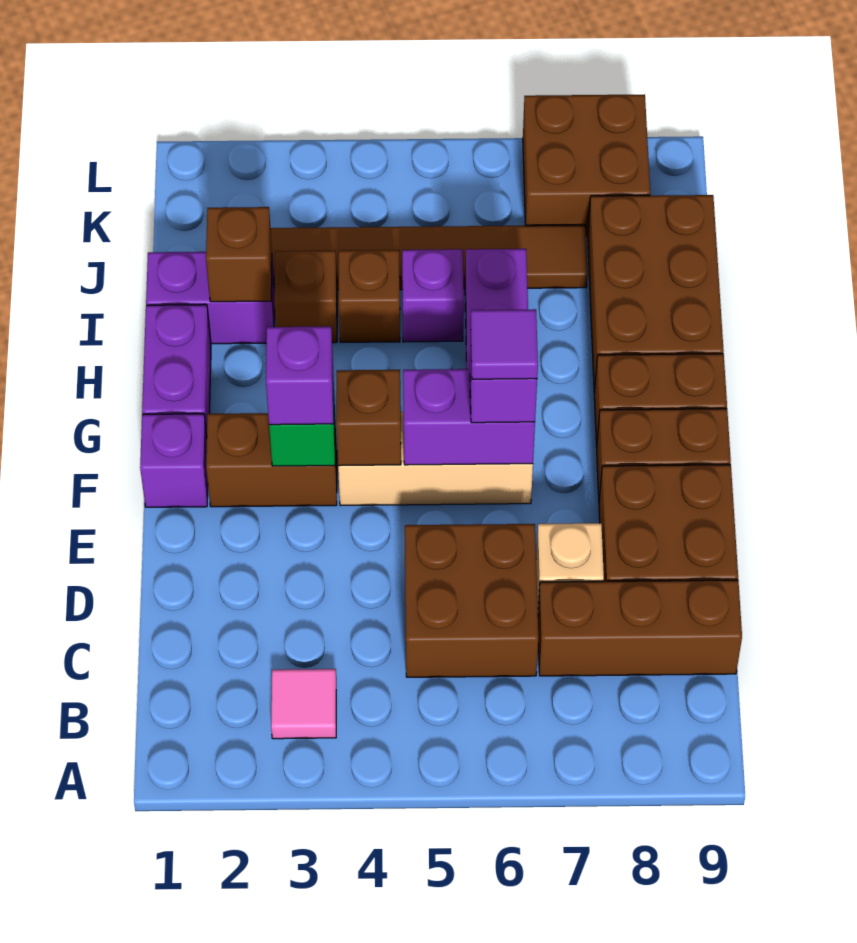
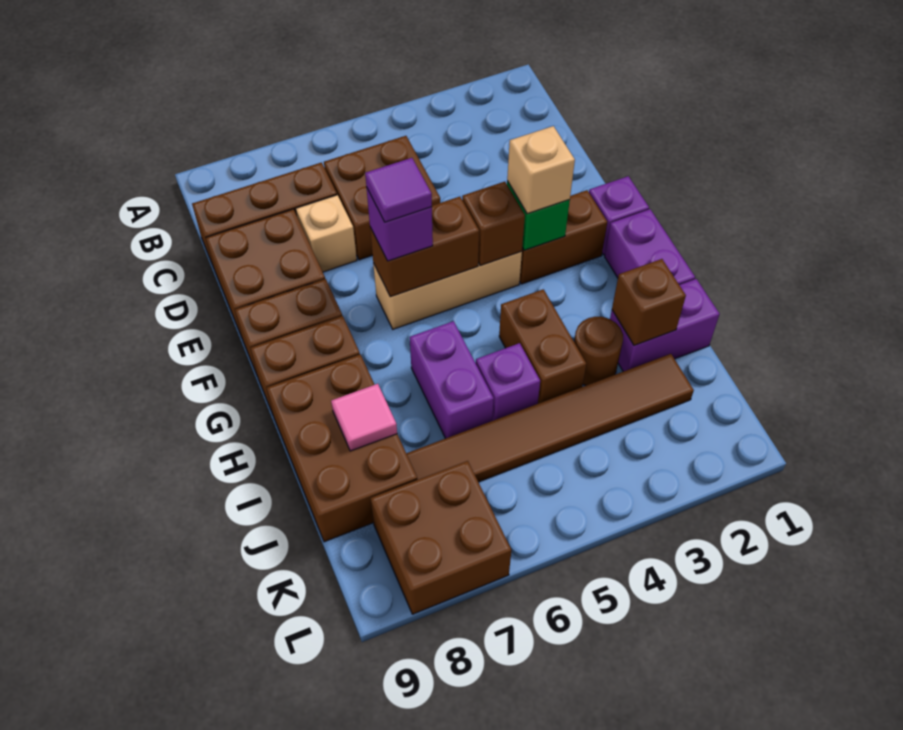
pink 1x1 tile [271,669,336,739] -> pink 1x1 tile moved to [331,384,397,451]
purple 1x1 brick [266,326,333,425] -> tan 1x1 brick [507,126,575,214]
purple 1x2 brick [403,369,535,465] -> brown 1x2 brick [370,197,479,297]
brown 1x1 brick [274,251,337,343] -> brown 1x1 round brick [574,317,623,386]
brown 1x1 brick [339,250,400,342] -> brown 1x2 brick [499,289,586,404]

